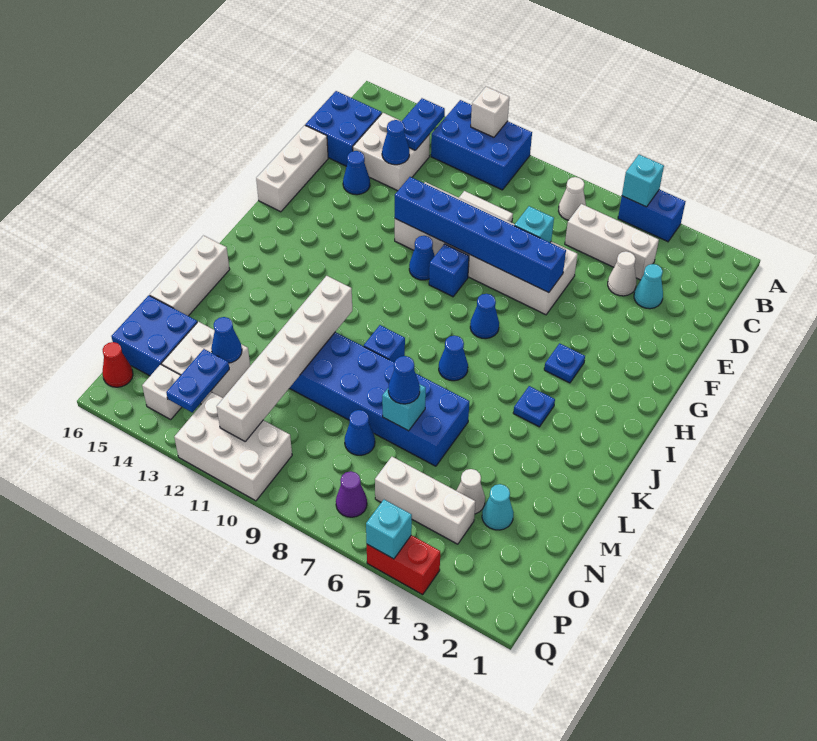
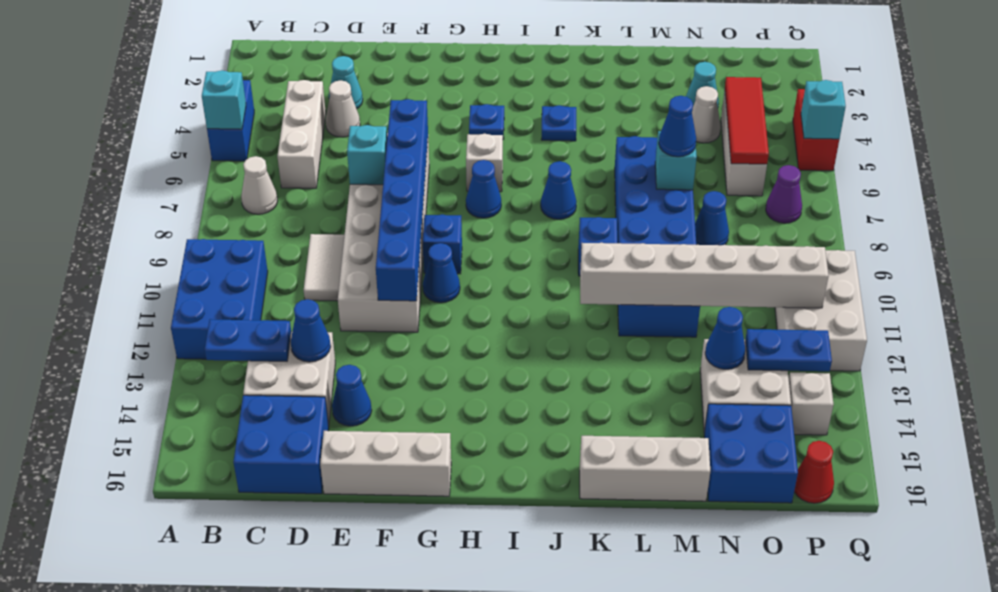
white 1x1 brick [471,87,509,137] -> white 1x1 brick moved to [466,134,503,192]
none -> red 1x3 tile [725,77,769,164]

